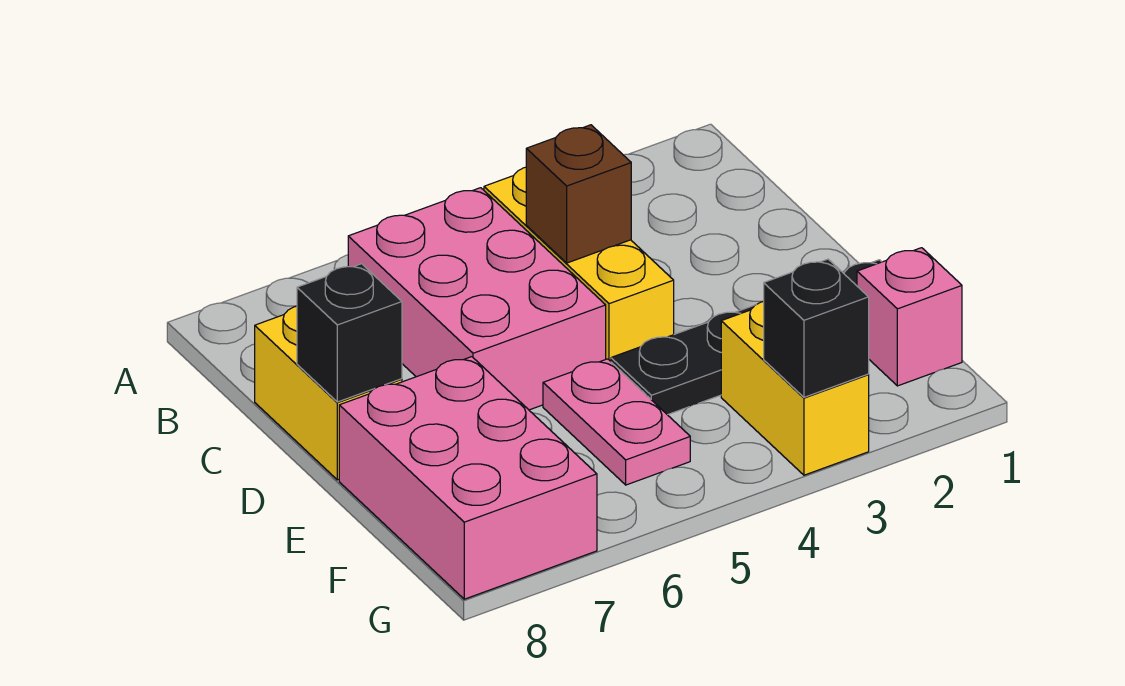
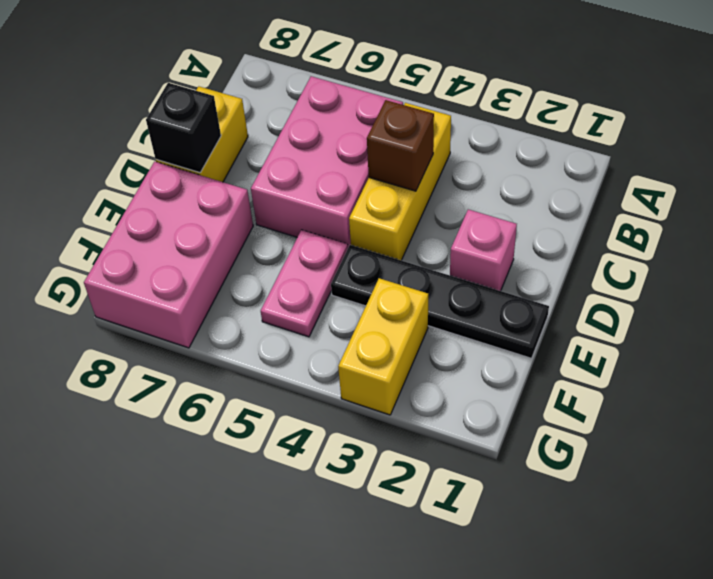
pink 1x1 brick [857,248,962,386] -> pink 1x1 brick moved to [450,209,517,291]
black 1x1 brick [764,259,869,397] -> none

